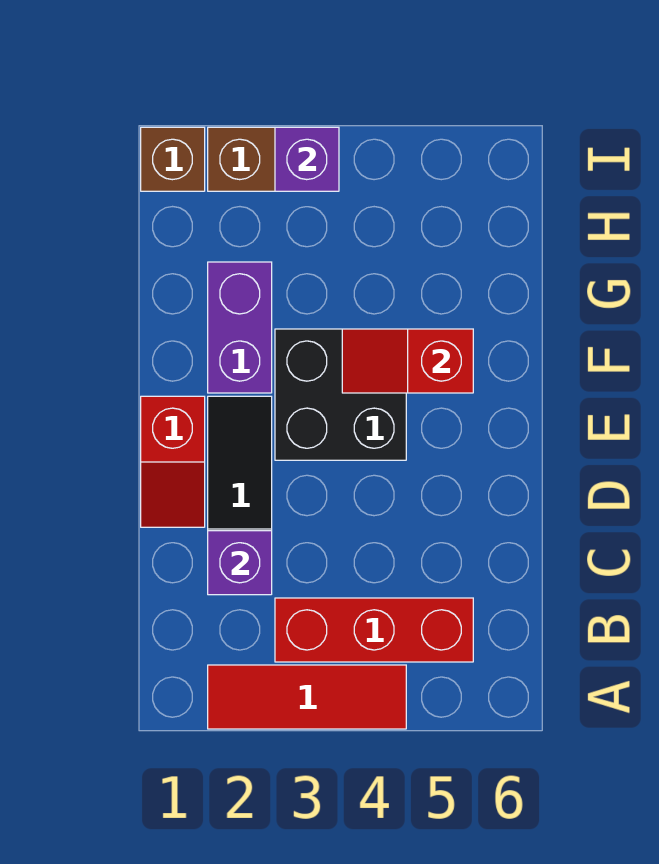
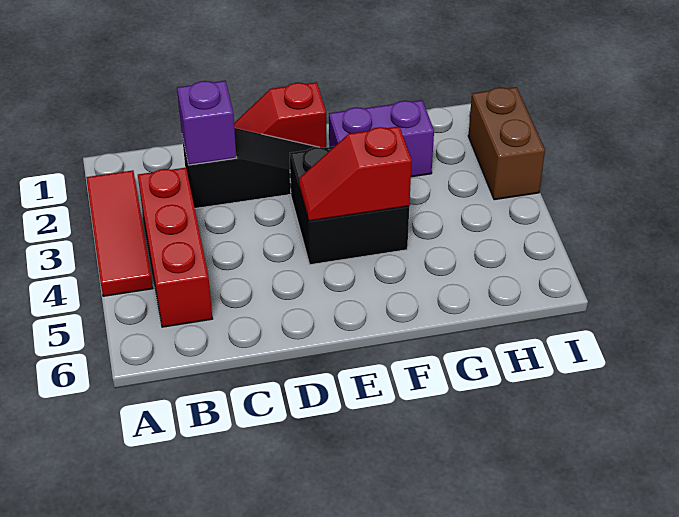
red 1x2 slope [342,329,473,393] -> red 1x2 slope turned to [299,127,412,221]
brown 1x1 brick [141,127,205,191] -> none
purple 1x1 brick [275,127,339,191] -> none

